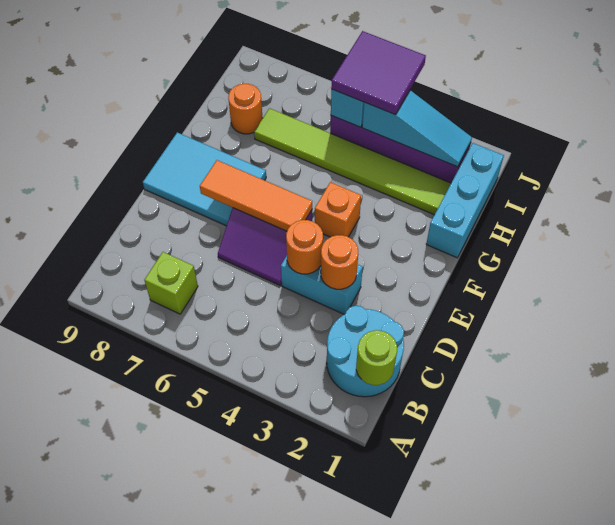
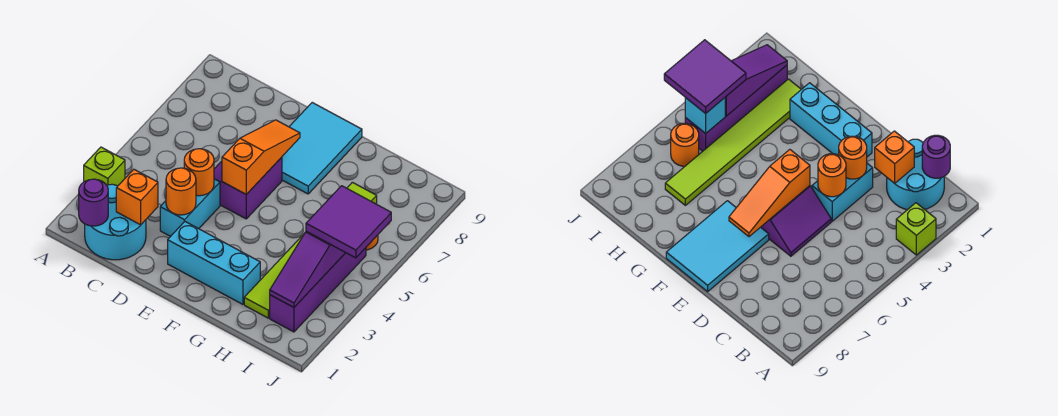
lime 1x1 round brick [356,330,397,385] -> purple 1x1 round brick [79,179,108,226]
lime 1x1 brick [144,252,198,314] -> lime 1x1 brick moved to [84,147,125,186]
orange 1x3 tile [200,160,312,231] -> orange 1x3 slope [222,120,300,194]
orange 1x1 brick [315,182,361,237] -> orange 1x1 brick moved to [116,169,158,225]
cyan 1x3 brick [426,143,504,258] -> cyan 1x3 brick moved to [168,222,260,304]
orange 1x1 round brick [228,84,263,134] -> orange 1x1 round brick moved to [671,123,699,166]
cyan 1x3 slope [362,91,472,167] -> purple 1x3 slope [270,231,345,307]

